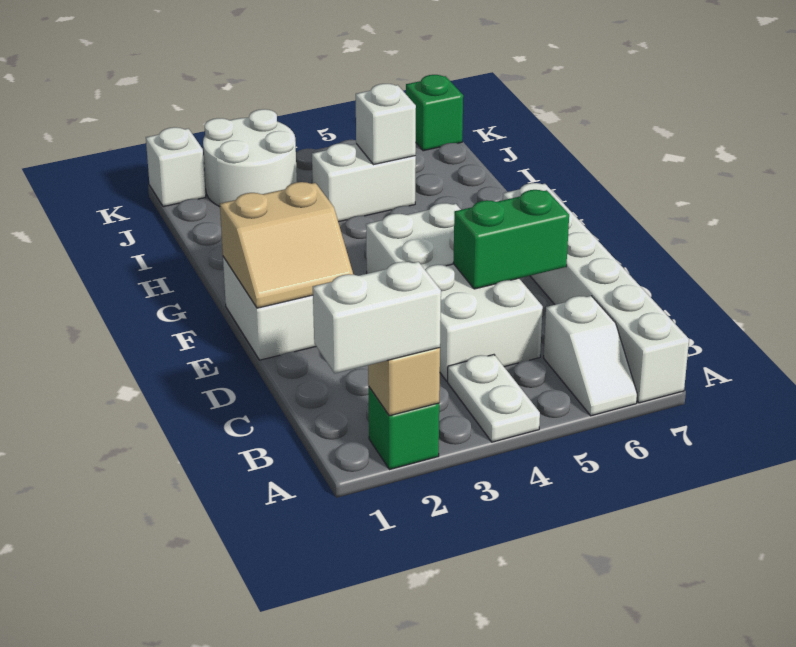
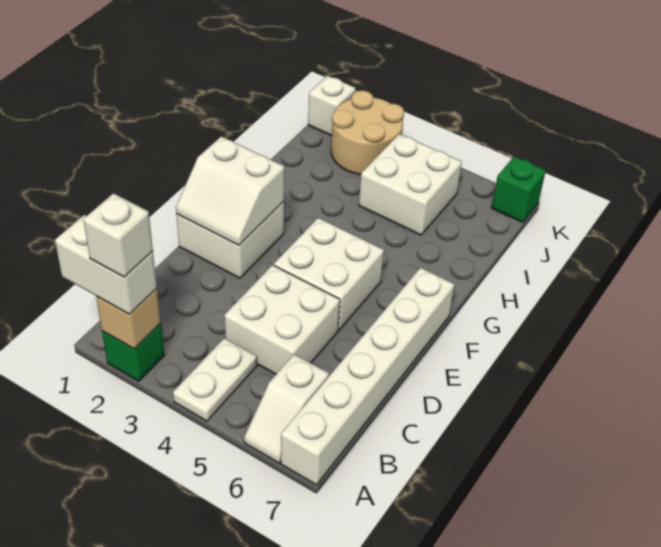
green 1x2 brick [453,190,569,289] -> none
tan 2x2 slope [220,182,353,308] -> white 2x2 slope [176,136,284,245]
white 1x2 brick [312,143,416,222] -> white 2x2 brick [359,134,462,235]
white 1x1 brick [356,84,416,165] -> white 1x1 brick moved to [83,193,153,277]
white 2x2 round brick [203,109,297,207] -> tan 2x2 round brick [331,91,404,174]

